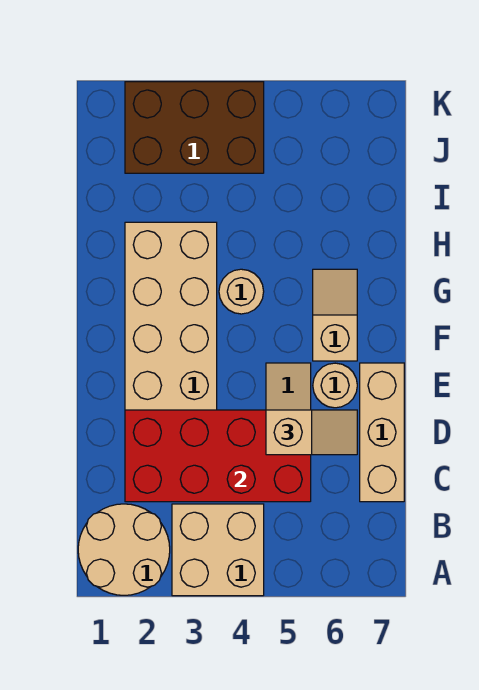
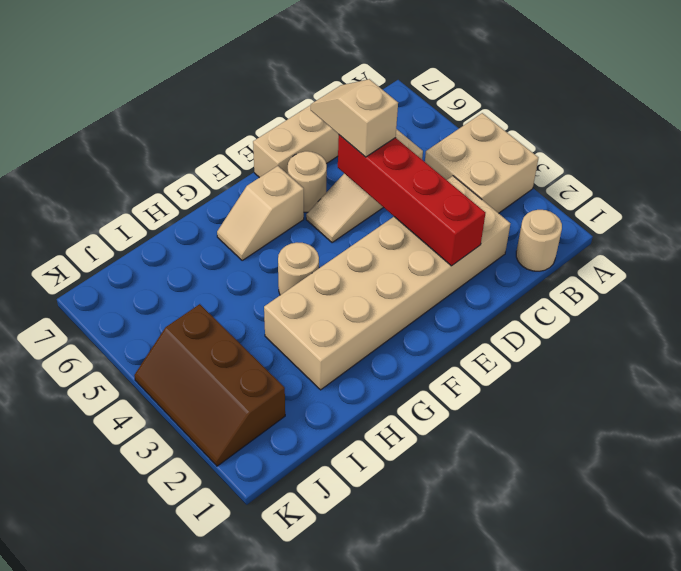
tan 2x2 round brick [78,504,170,595] -> tan 1x1 round brick [516,210,562,271]
red 2x4 brick [125,410,311,502] -> red 1x4 brick [338,135,486,266]
brown 2x3 brick [125,82,264,173] -> brown 2x3 slope [134,304,285,466]

